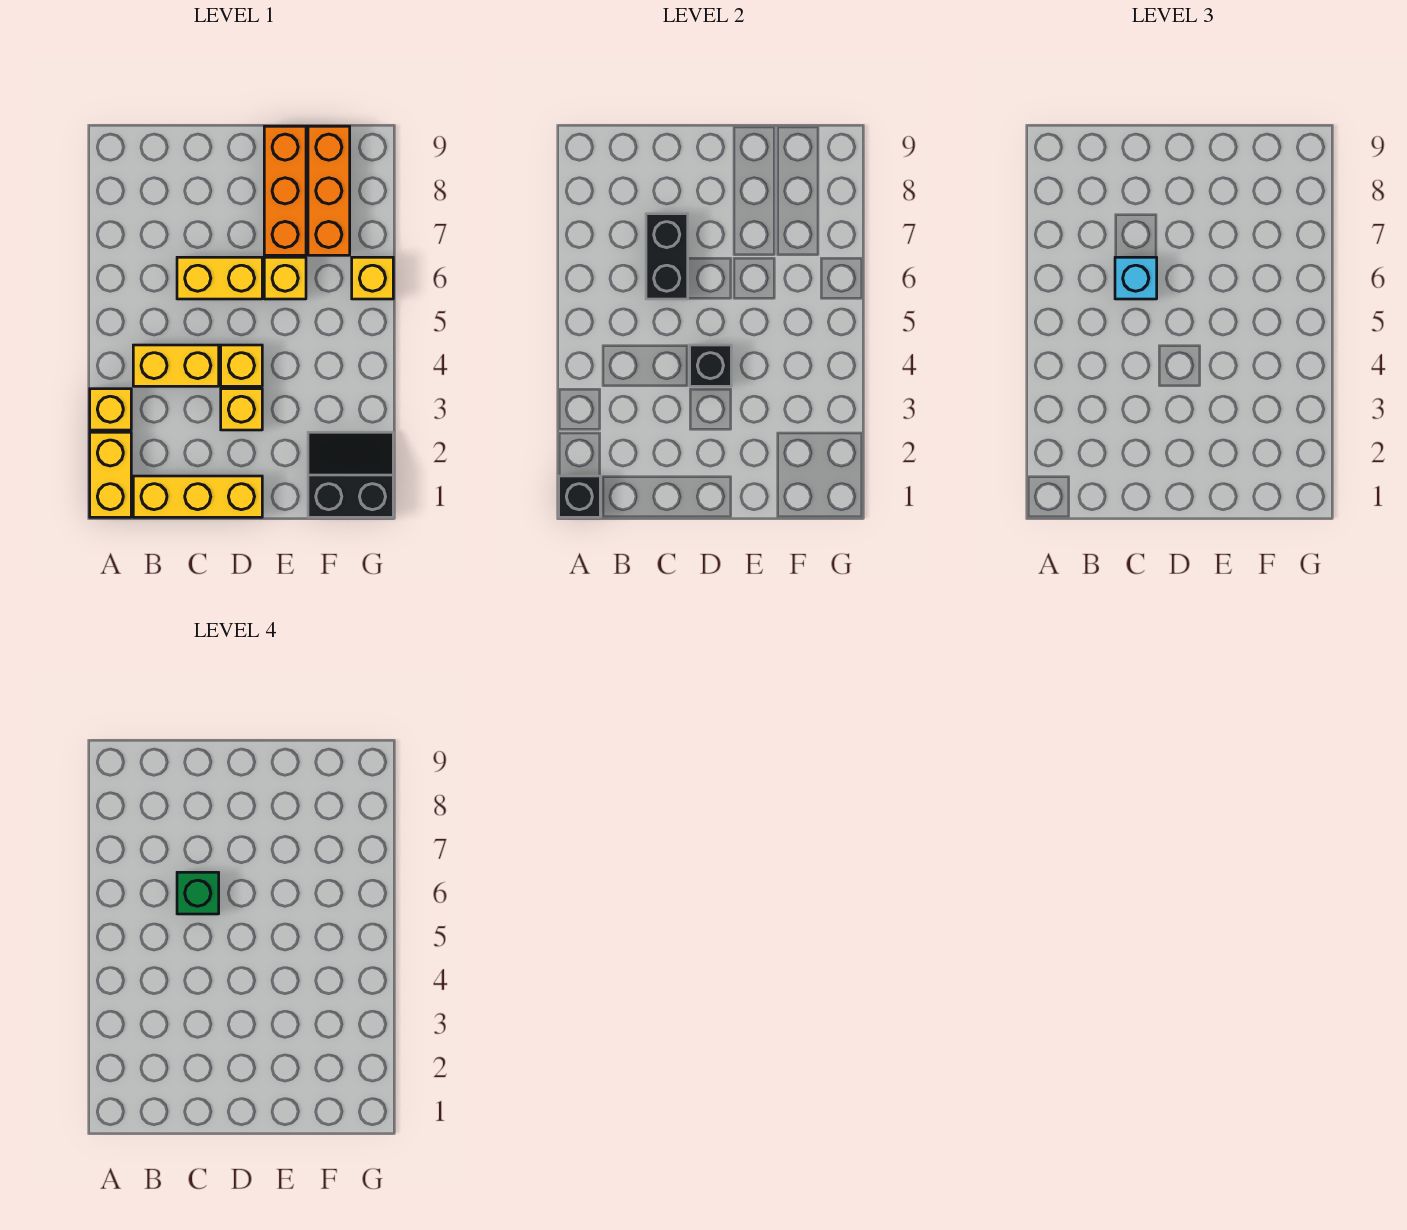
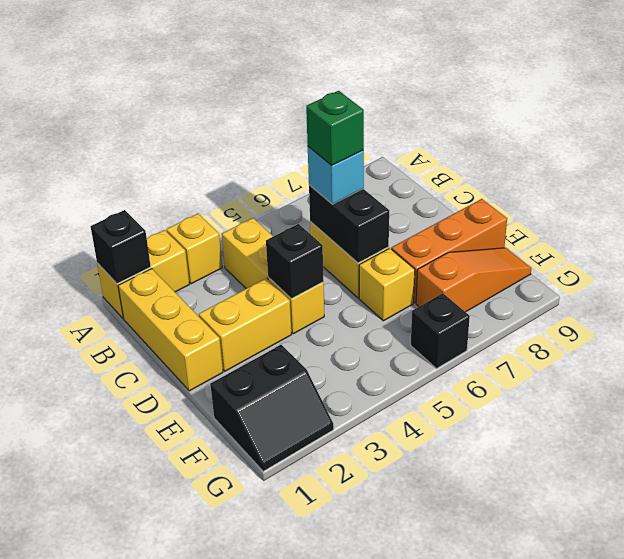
black 1x2 brick [646,214,688,299] -> black 1x2 brick turned to [309,185,389,263]
yellow 1x1 brick [221,389,262,430] -> yellow 1x2 brick [199,278,291,371]
black 2x2 slope [308,432,393,517] -> black 2x2 slope turned to [210,345,334,471]
orange 1x3 brick [308,126,350,255] -> orange 1x3 slope [416,248,531,312]
yellow 1x1 brick [352,257,393,299] -> black 1x1 brick [411,293,470,369]

